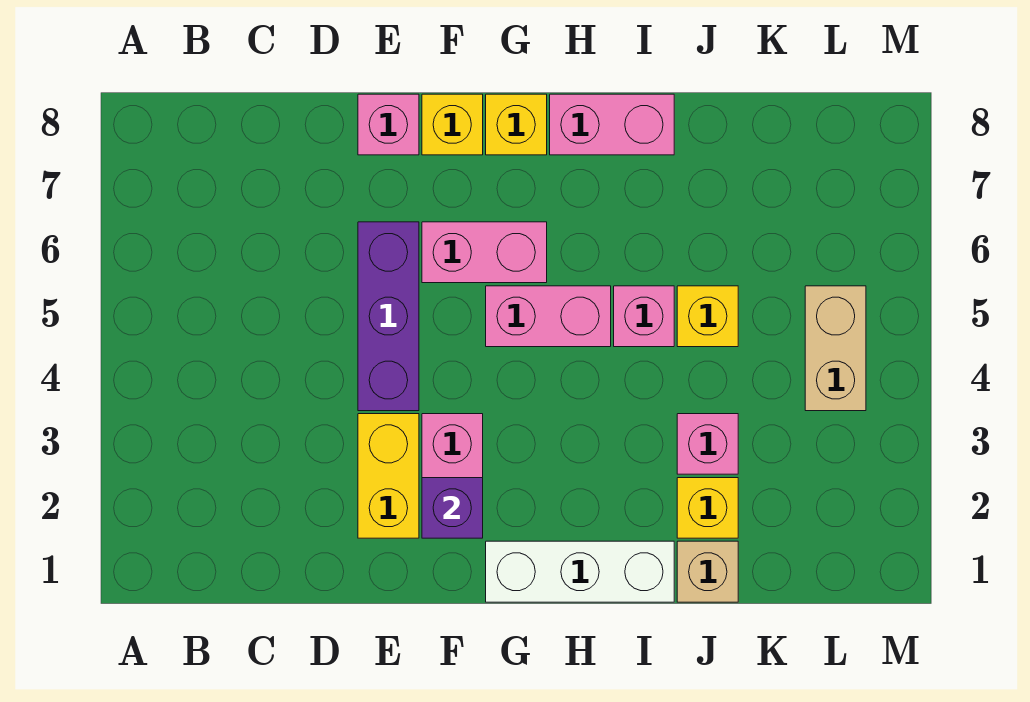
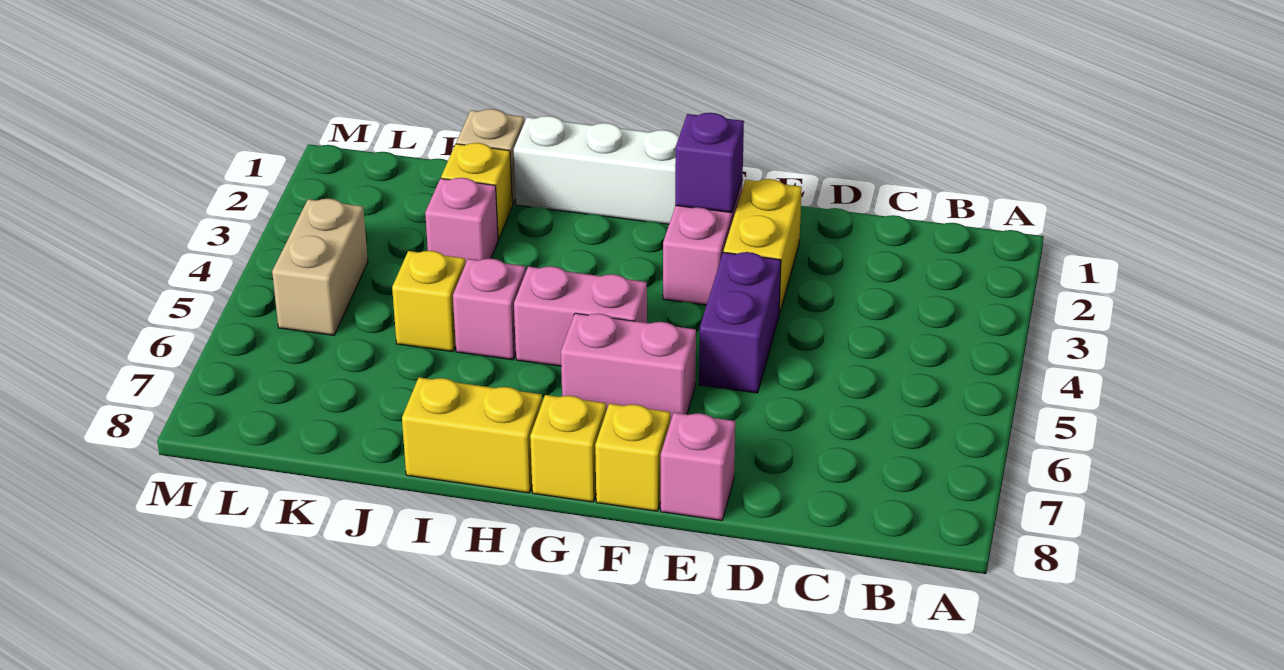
purple 1x3 brick [358,222,419,411] -> purple 1x2 brick [699,252,781,393]
pink 1x2 brick [550,94,674,155] -> yellow 1x2 brick [402,377,542,493]

